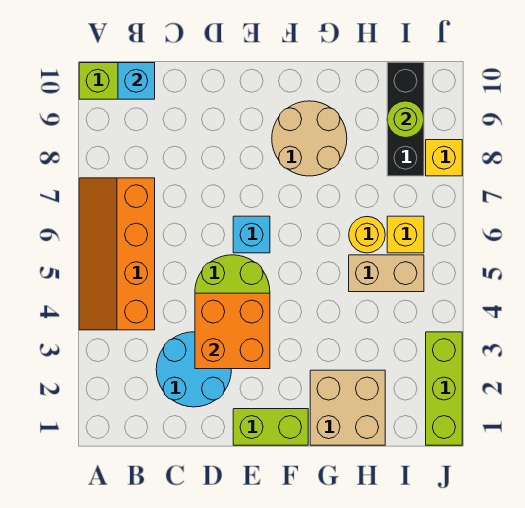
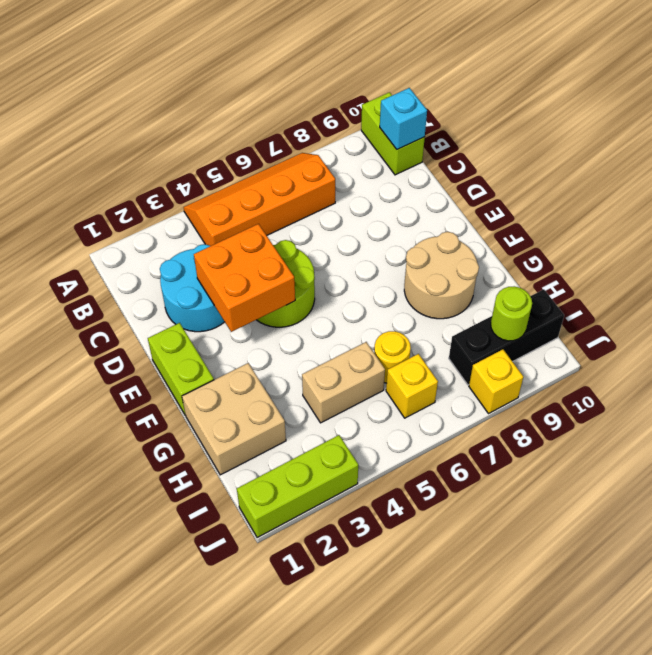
cyan 1x1 brick [233,216,270,253] -> none
tan 1x2 brick [349,255,424,292] -> tan 1x2 brick turned to [302,342,385,423]

